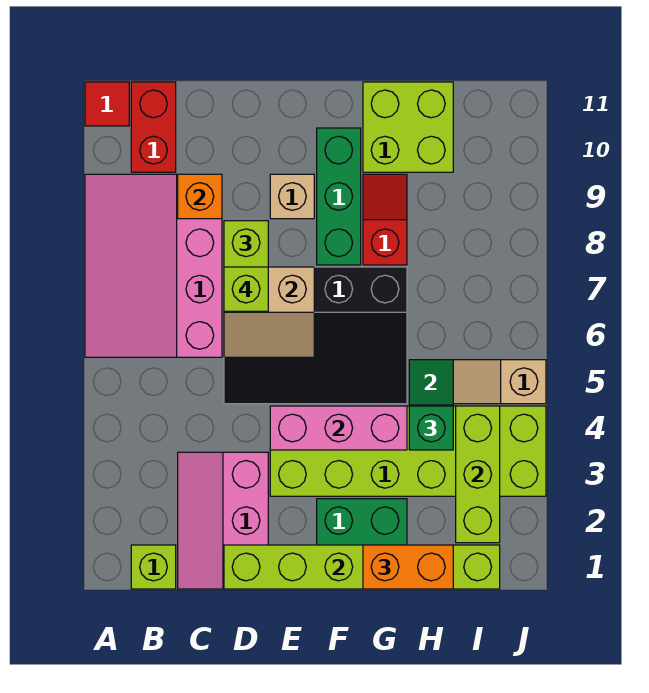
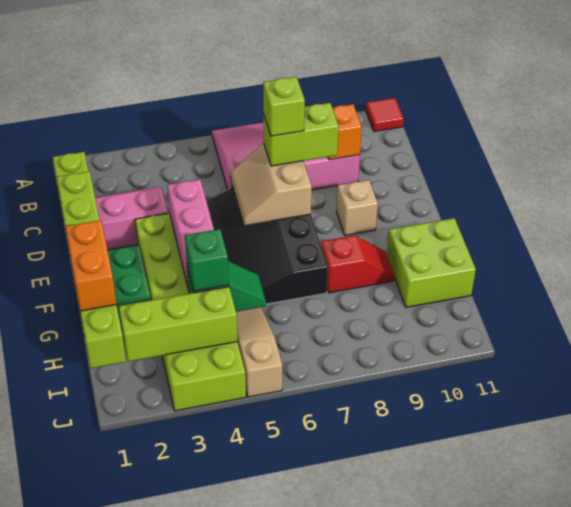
red 1x2 brick [131,82,176,172] -> none
green 1x3 brick [317,128,361,265] -> none

